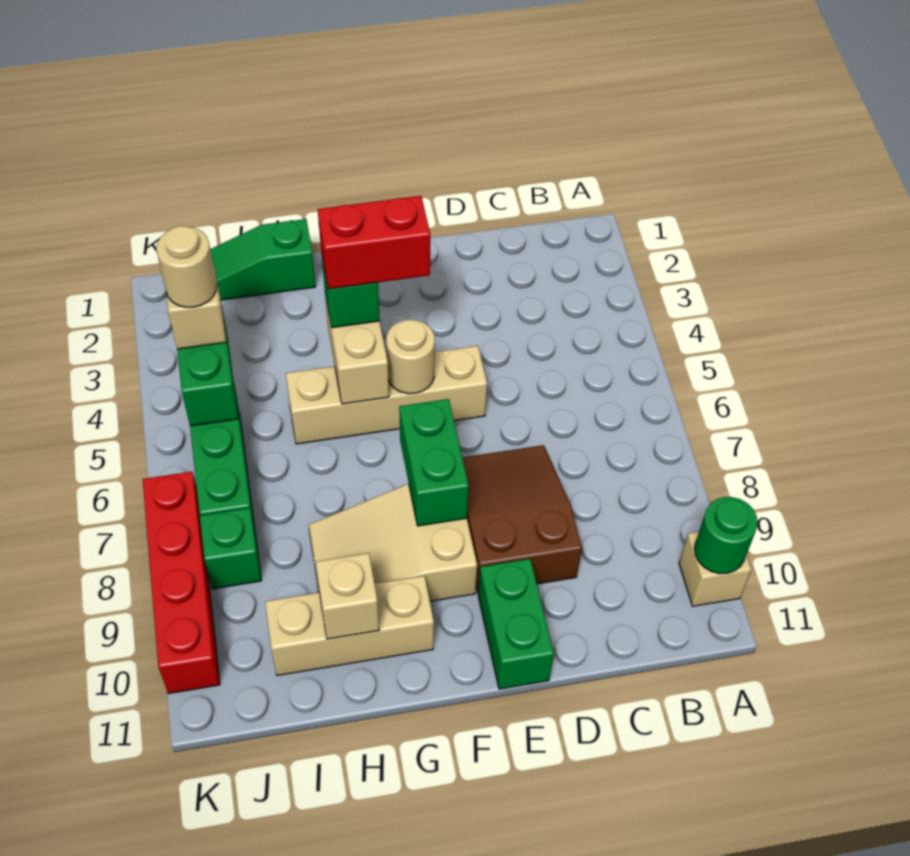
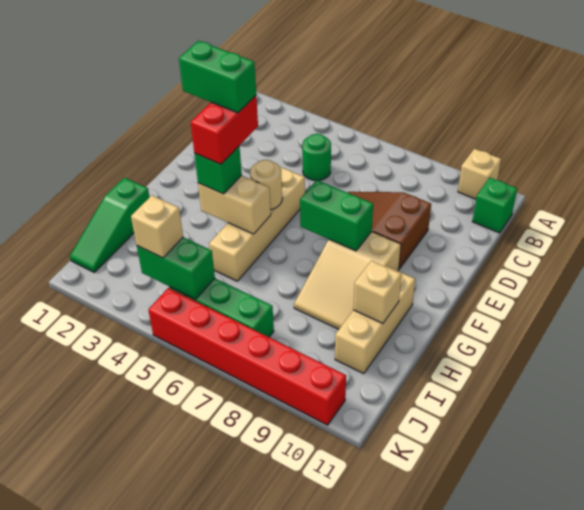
green 1x1 round brick [694,497,758,574] -> green 1x1 round brick moved to [302,134,331,181]
green 1x2 brick [478,559,554,689] -> green 1x2 brick moved to [179,41,256,113]
tan 1x1 round brick [156,226,217,307] -> none
green 1x1 brick [200,508,262,589] -> green 1x1 brick moved to [472,178,517,233]
red 1x4 brick [143,472,220,694] -> red 1x6 brick [148,288,346,425]

